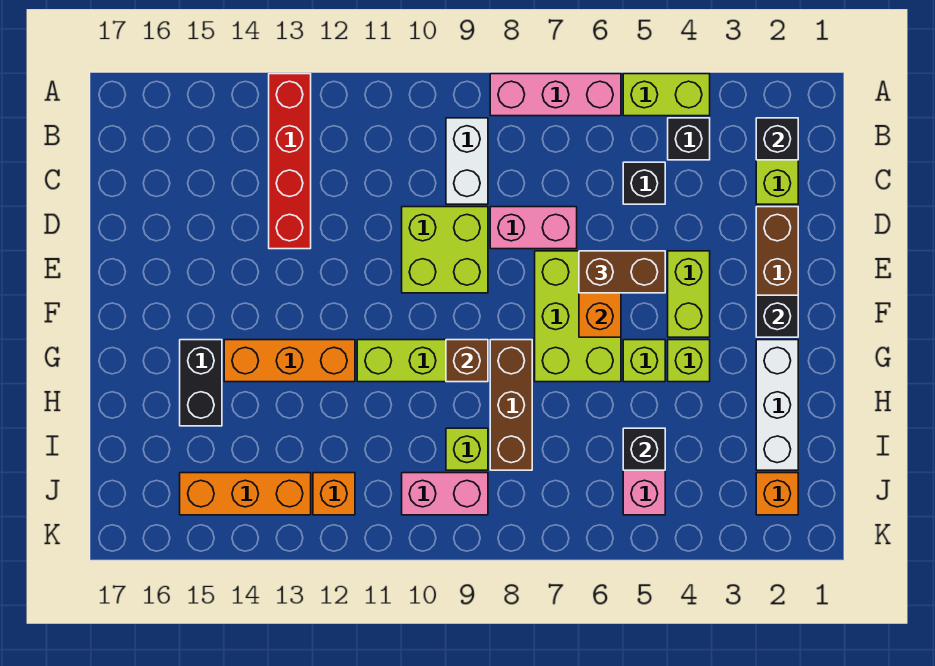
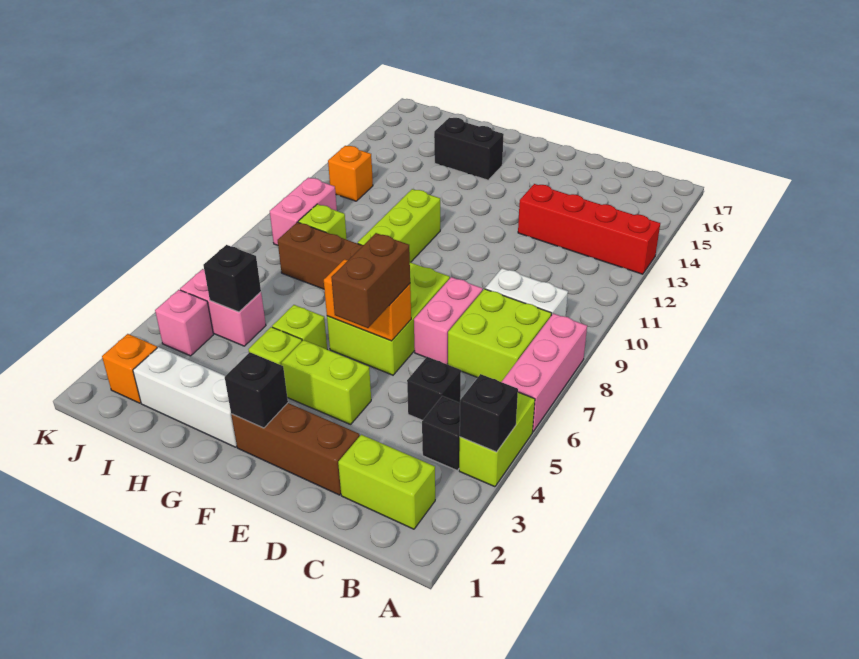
black 1x1 brick [756,118,798,160] -> black 1x1 brick moved to [460,374,518,452]
lime 2x2 brick [402,207,488,293] -> lime 2x2 brick moved to [448,289,551,382]
lime 2x3 brick [535,251,621,382] -> lime 2x3 brick turned to [327,262,450,375]
brown 1x1 brick [446,340,488,382] -> none
orange 1x3 brick [224,340,355,382] -> none
none -> pink 1x1 brick [155,290,213,356]
orange 1x3 brick [180,473,311,515] -> none

